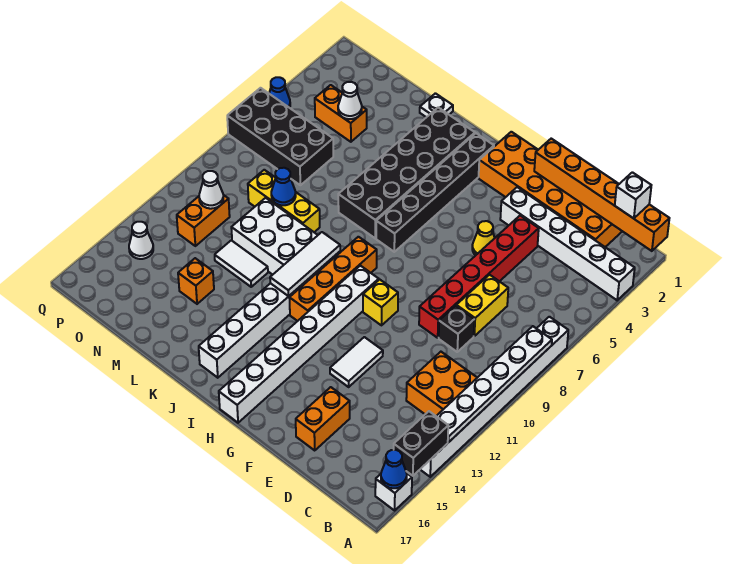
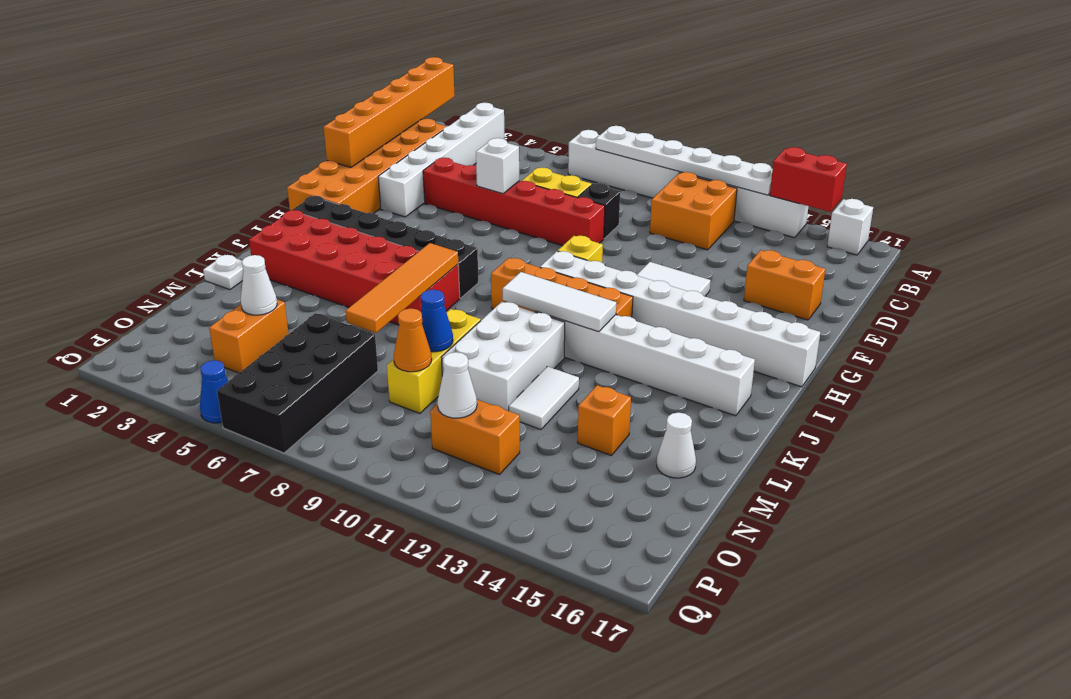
black 1x2 brick [394,411,448,476] -> red 1x2 brick [770,147,847,212]
blue 1x1 cone [381,450,407,488] -> none
white 1x1 brick [615,172,651,218] -> white 1x1 brick moved to [476,138,519,194]
yellow 1x1 cone [472,221,495,255] -> none
black 2x6 brick [338,108,475,238] -> red 2x6 brick [249,210,460,325]
none -> orange 1x4 tile [346,243,458,333]
none -> orange 1x1 cone [394,308,432,372]
white 1x1 cone [129,222,153,259] -> white 1x1 cone moved to [657,413,696,478]

